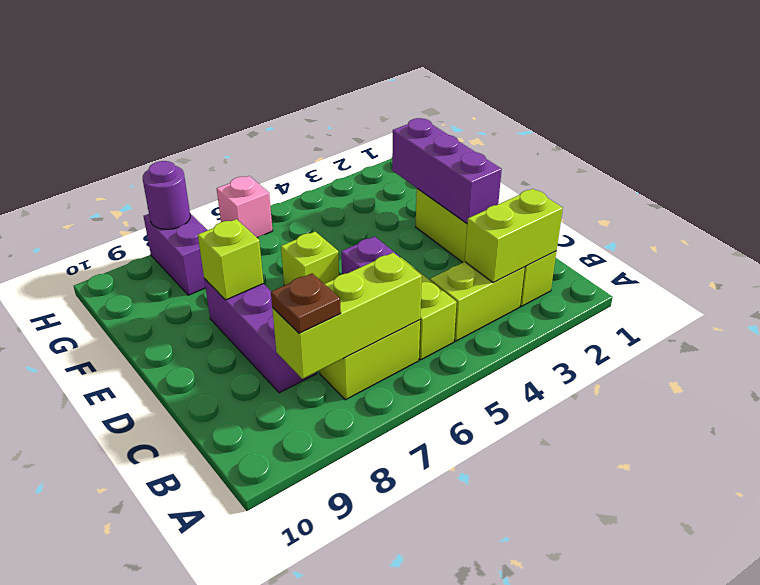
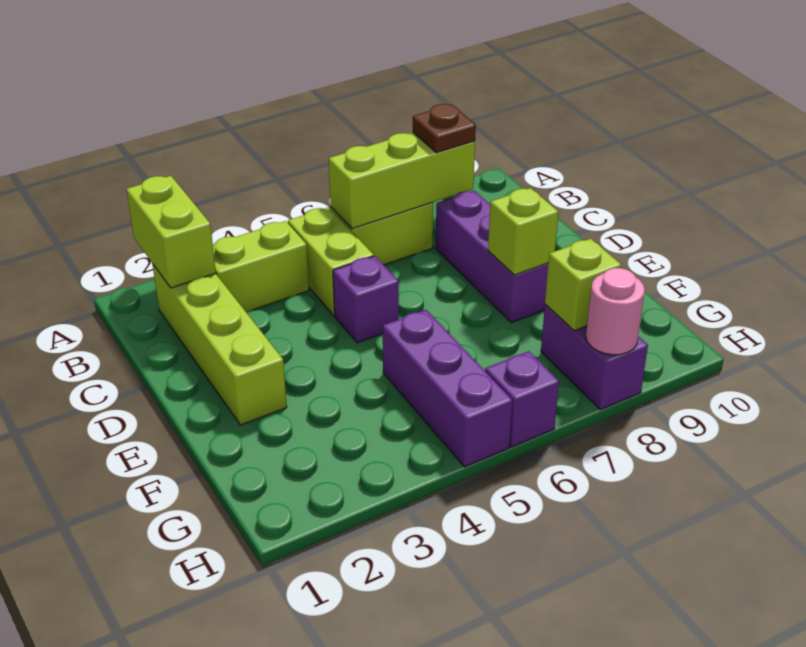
lime 1x2 brick [465,189,563,283] -> lime 1x2 brick turned to [126,176,216,288]
purple 1x3 brick [392,118,502,223] -> purple 1x3 brick moved to [383,310,512,467]
lime 1x1 brick [281,232,339,286] -> lime 1x1 brick moved to [545,239,621,331]
pink 1x1 brick [217,176,273,238] -> purple 1x1 brick [485,351,559,447]
purple 1x1 round brick [143,161,190,229] -> pink 1x1 round brick [586,268,645,355]

